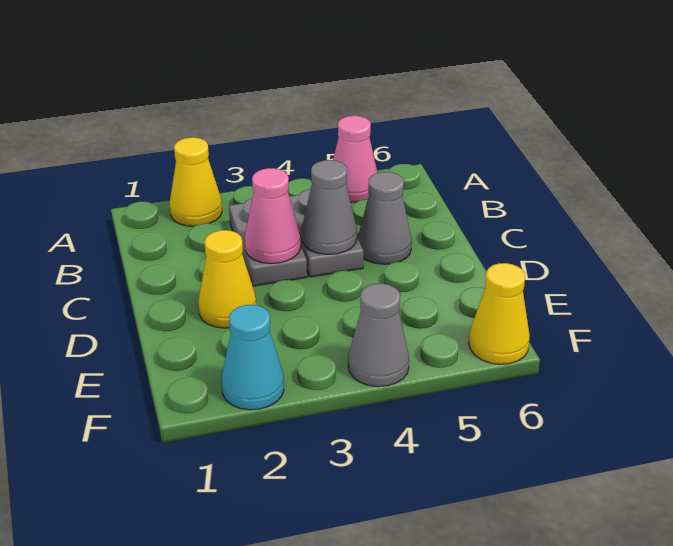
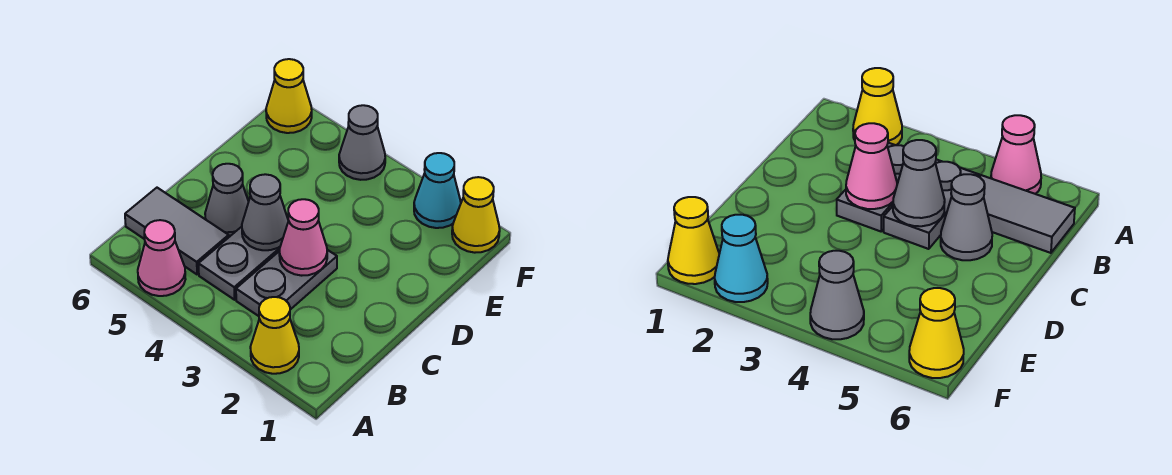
none -> grey 1x2 tile [125,188,229,274]
yellow 1x1 cone [198,230,256,328] -> yellow 1x1 cone moved to [452,177,500,253]

